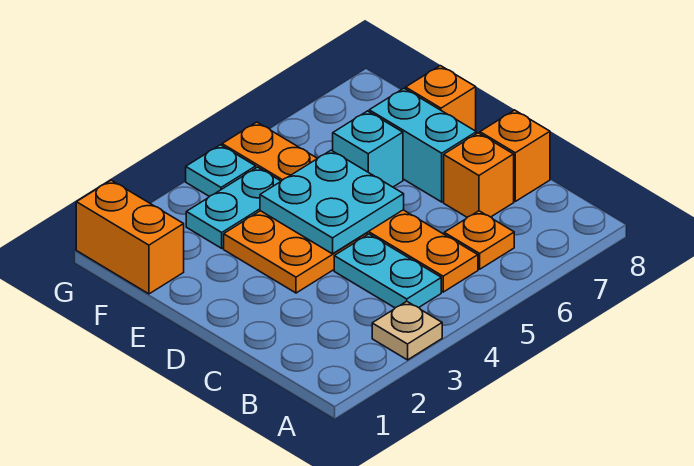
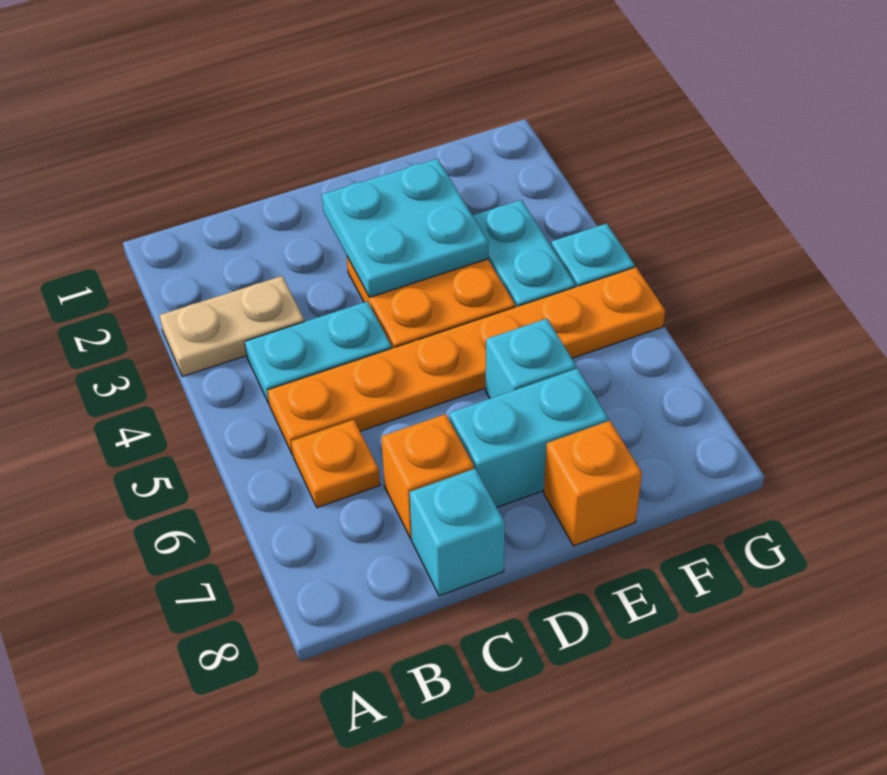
tan 1x1 plate [372,301,442,360] -> tan 1x2 plate [159,276,304,377]
orange 1x1 brick [480,110,550,201] -> cyan 1x1 brick [410,469,505,596]
cyan 2x2 plate [260,150,404,254] -> cyan 2x2 plate moved to [322,159,488,297]
orange 1x2 brick [76,180,184,294] -> none

